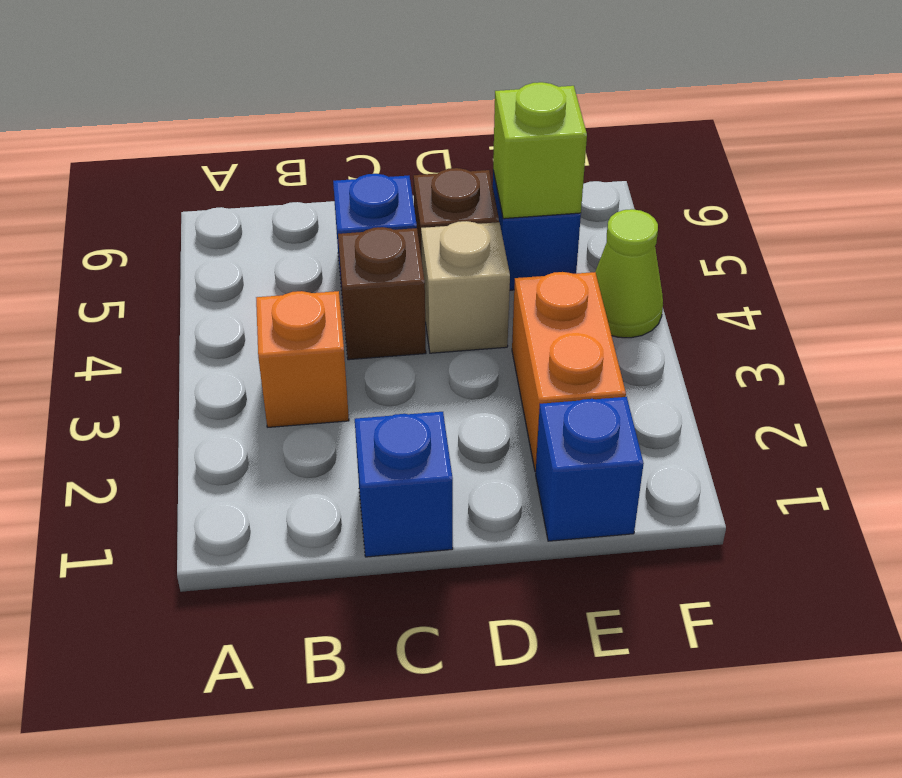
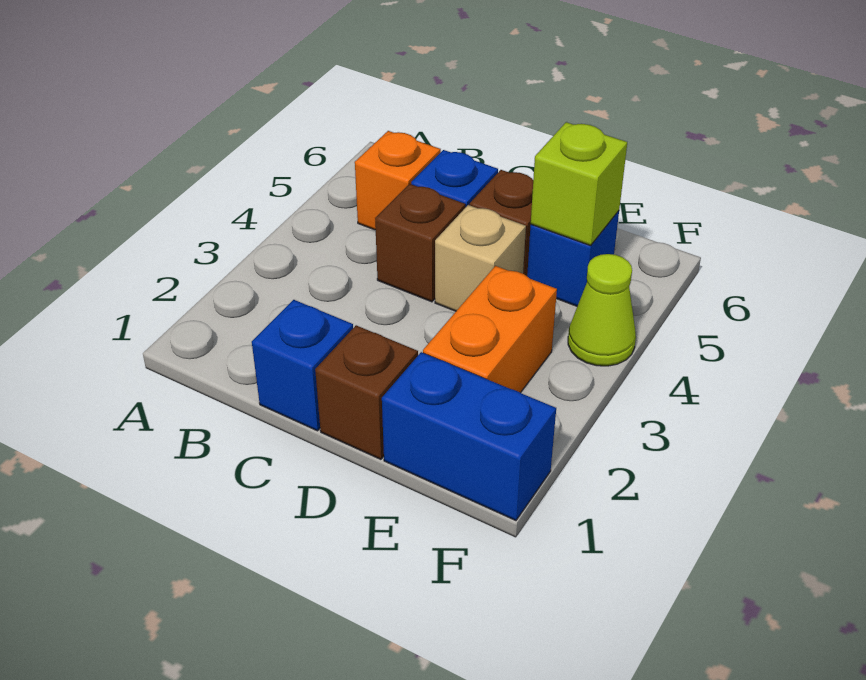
orange 1x1 brick [256,291,349,427] -> orange 1x1 brick moved to [355,131,441,230]
none -> brown 1x1 brick [315,325,418,459]
blue 1x1 brick [536,397,644,541] -> blue 1x2 brick [382,352,556,520]

